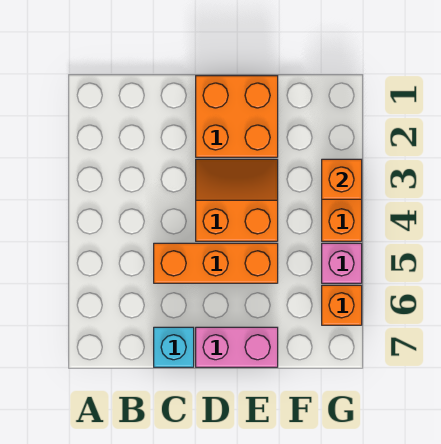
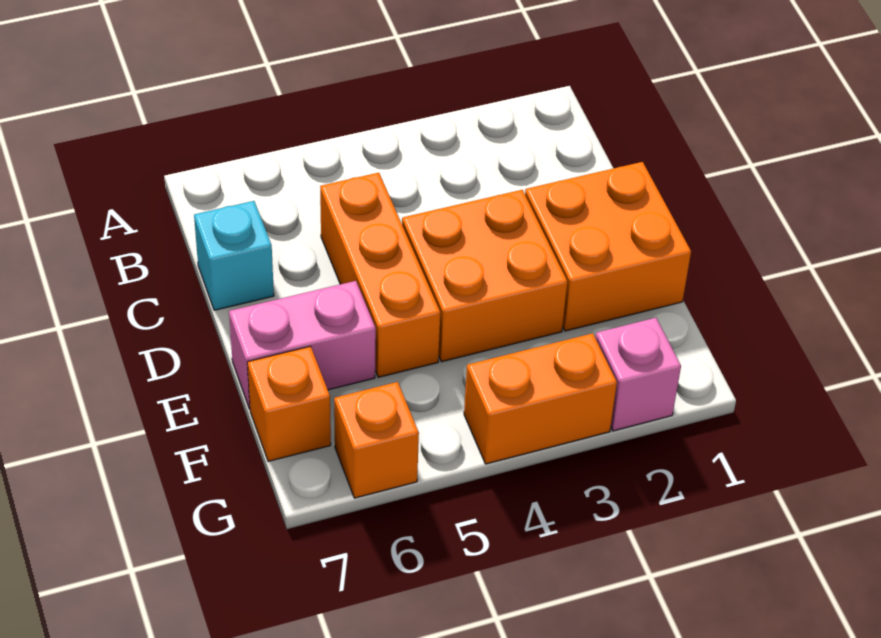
orange 2x2 slope [196,159,278,241] -> orange 2x2 brick [402,190,567,362]
pink 1x2 brick [196,327,278,367] -> pink 1x2 brick turned to [229,281,376,409]
orange 1x1 brick [322,159,362,199] -> orange 1x1 brick moved to [247,346,331,461]
pink 1x1 brick [322,243,362,283] -> pink 1x1 brick moved to [595,318,681,431]

